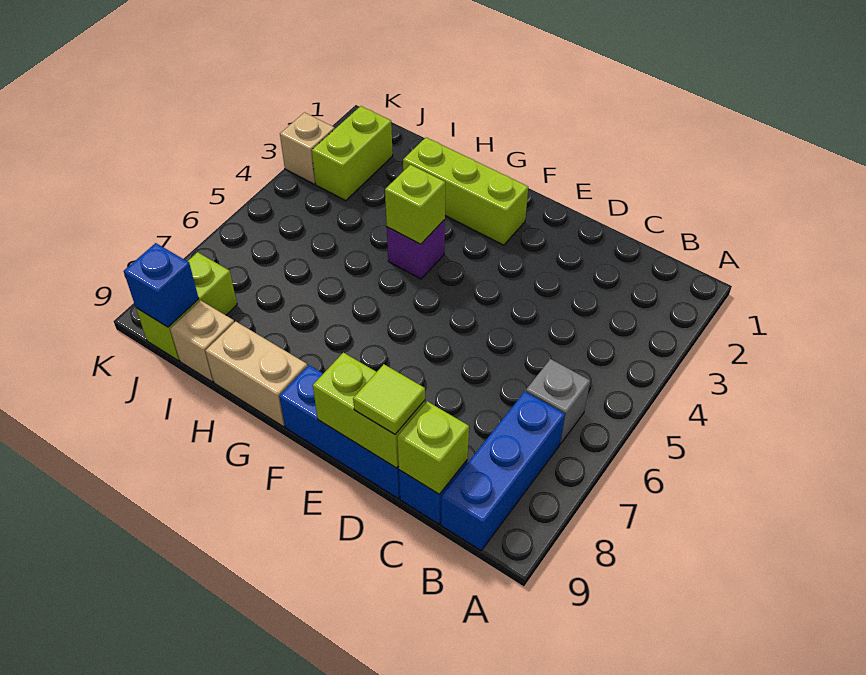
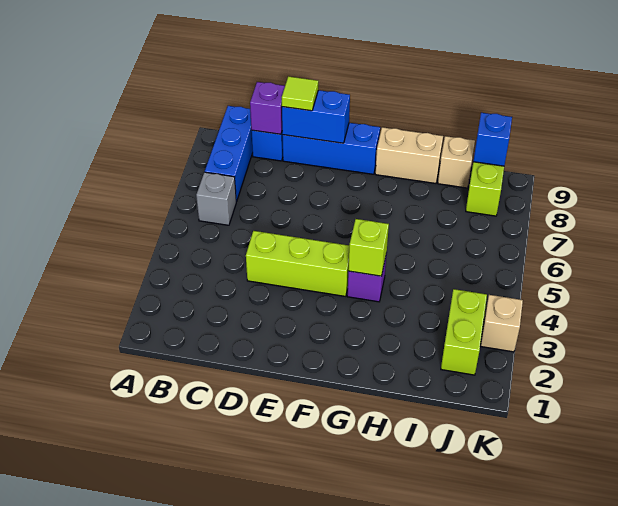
lime 1x1 brick [397,401,469,494] -> purple 1x1 brick [250,82,285,134]
lime 1x2 brick [313,353,425,468] -> blue 1x2 brick [282,90,350,143]
lime 1x3 brick [403,138,528,245] -> lime 1x3 brick moved to [246,231,349,296]

